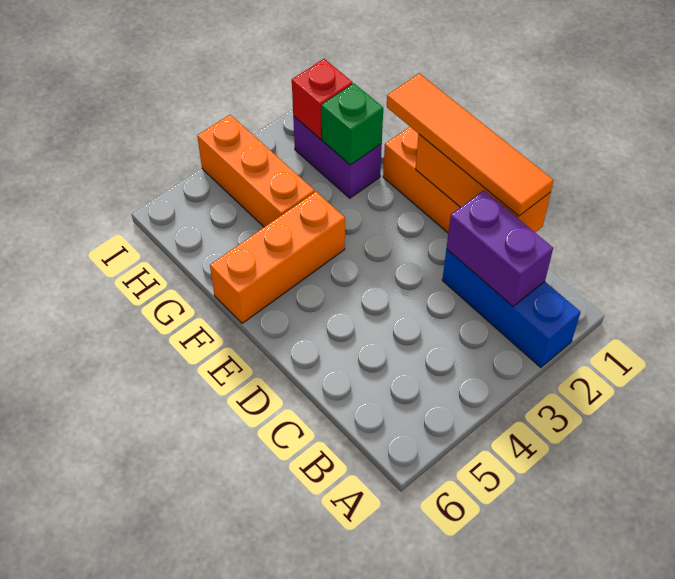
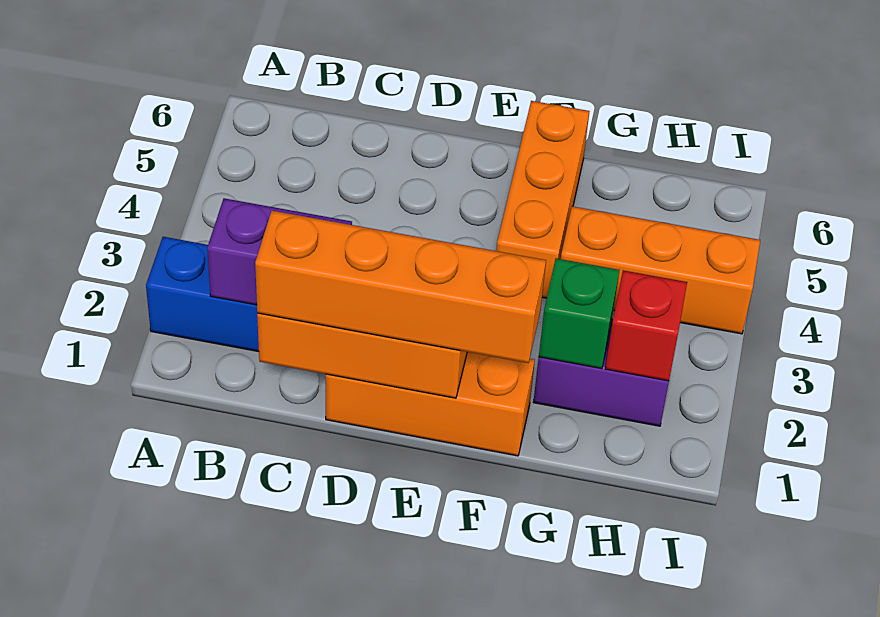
orange 1x4 tile [387,73,554,216] -> orange 1x4 brick [255,211,546,363]

